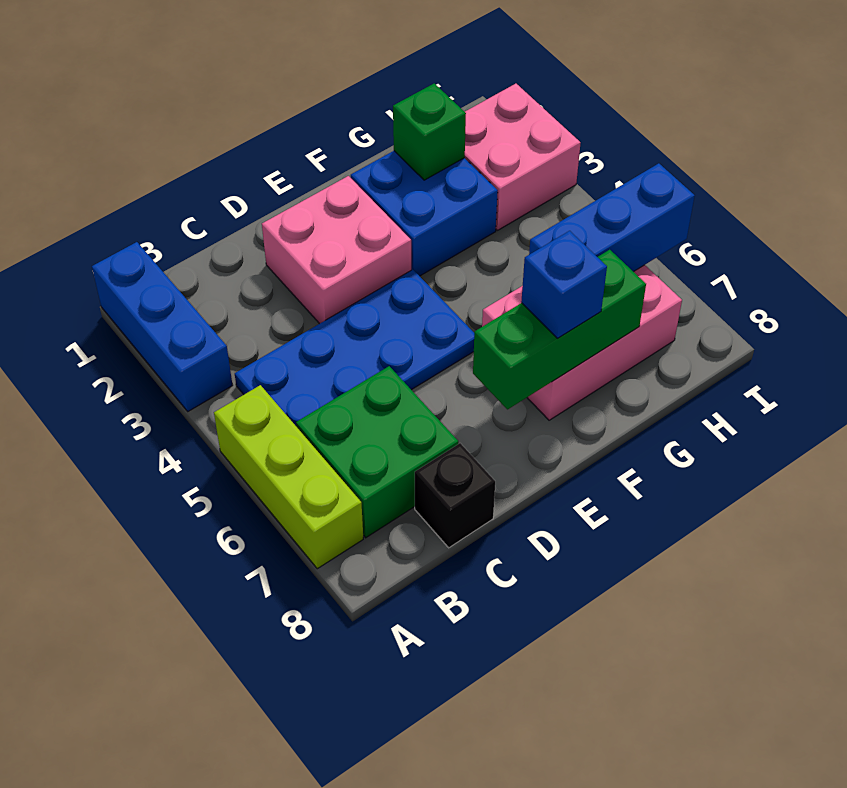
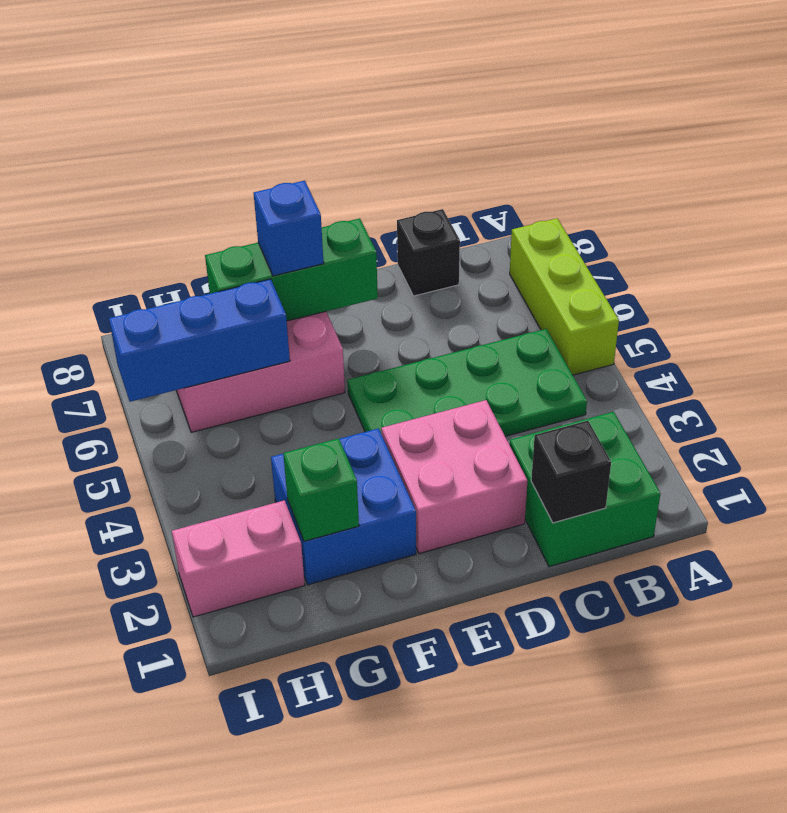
blue 1x3 brick [92,242,233,411] -> none
blue 2x4 plate [235,270,474,426] -> green 2x4 plate [348,329,587,436]
green 2x2 brick [296,366,458,538] -> green 2x2 brick moved to [509,412,661,567]
none -> black 1x1 brick [531,421,611,523]
pink 2x2 brick [465,84,580,230] -> pink 1x2 brick [172,500,305,617]

